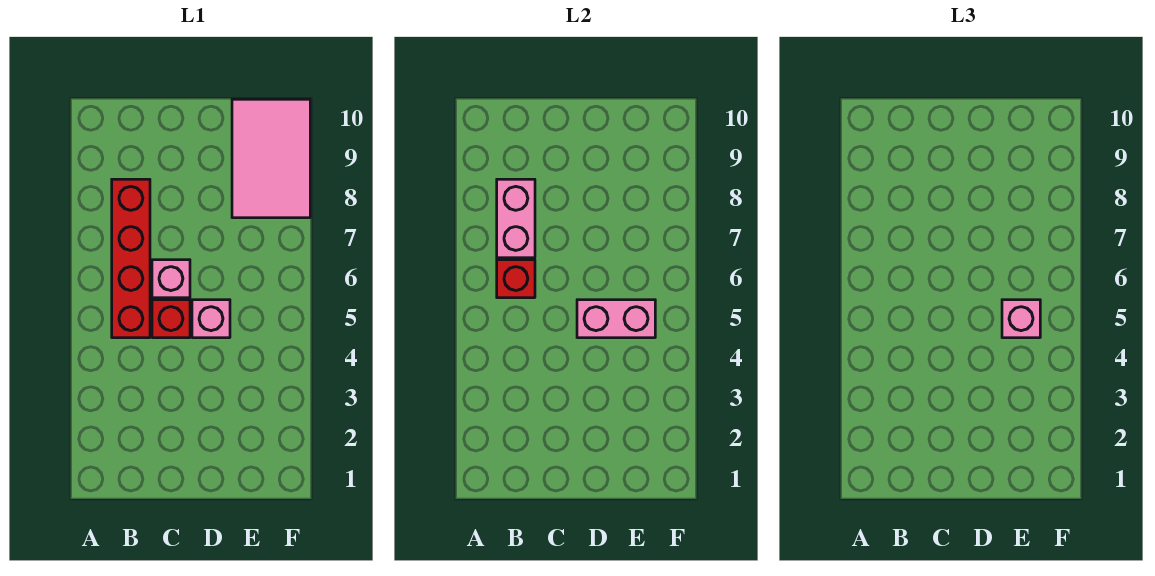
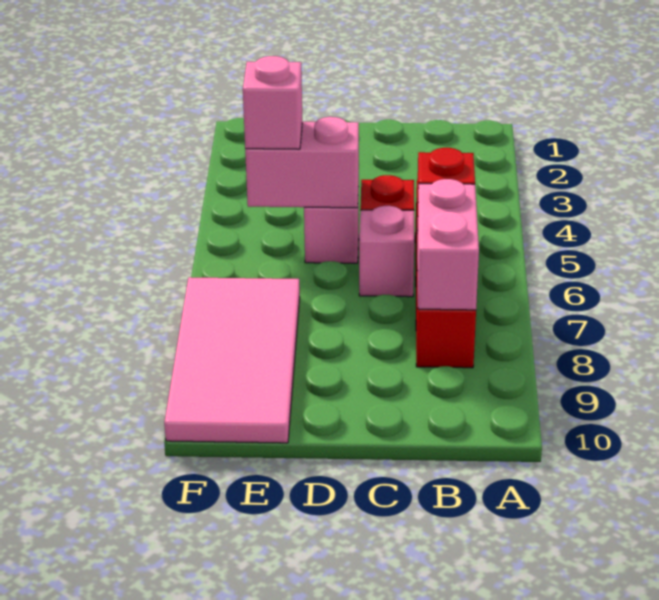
pink 2x3 tile [232,99,310,218] -> pink 2x4 tile [164,277,300,443]

